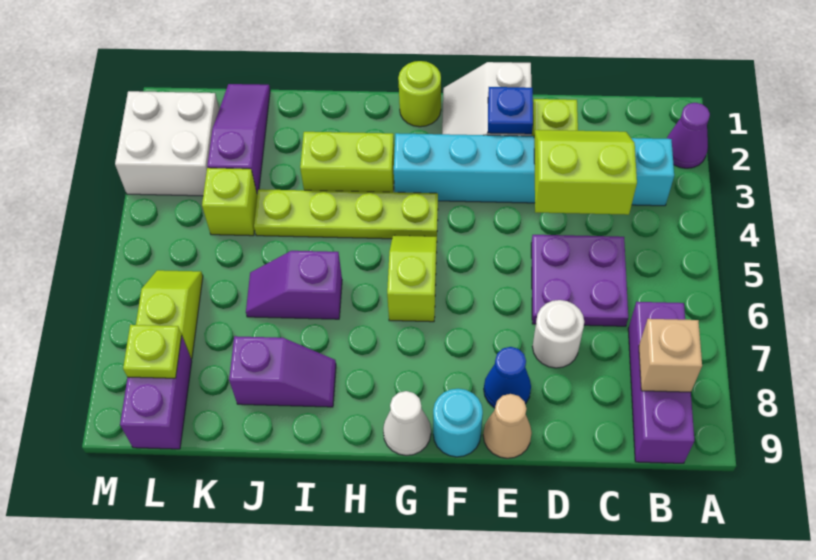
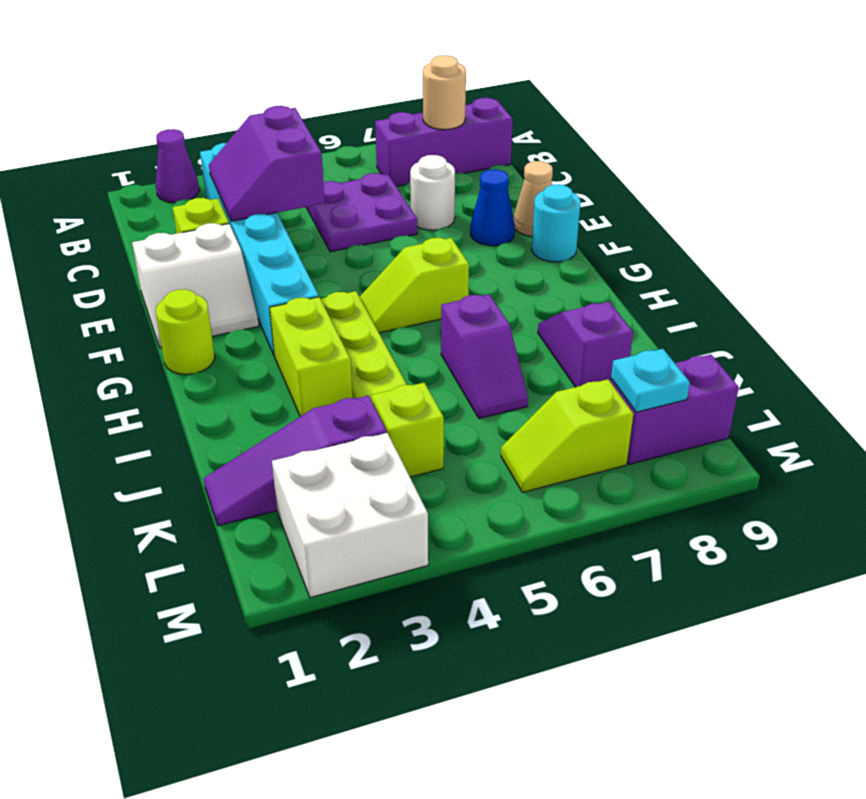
tan 1x1 brick [639,319,702,392] -> tan 1x1 round brick [423,55,466,130]
lime 2x2 slope [534,130,637,215] -> purple 2x2 slope [209,106,325,221]
blue 1x1 plate [488,87,533,134] -> none
white 1x1 cone [383,391,431,456] -> none
lime 1x1 plate [123,325,182,378] -> cyan 1x1 plate [611,349,690,412]

